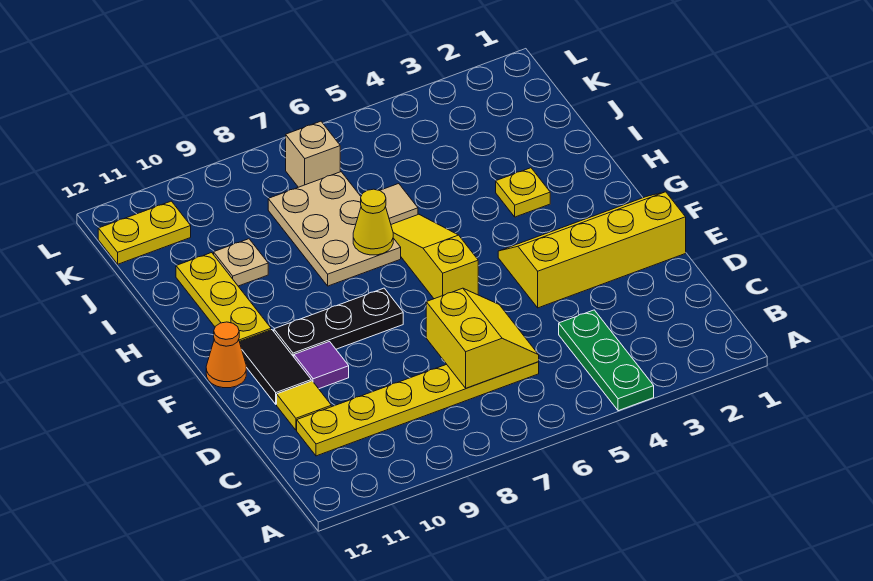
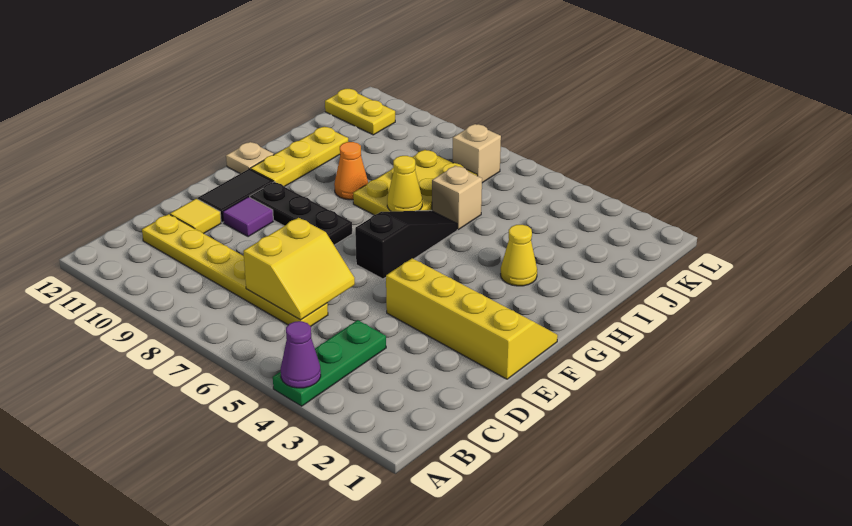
none -> purple 1x1 cone [281,321,321,388]
yellow 1x3 slope [391,214,478,299] -> black 1x3 slope [355,210,457,279]
orange 1x1 cone [206,322,246,388] -> orange 1x1 cone moved to [334,142,368,200]
yellow 1x1 plate [496,168,550,217] -> yellow 1x1 cone [501,225,537,286]
tan 2x3 plate [268,172,401,286] -> yellow 2x3 plate [353,150,477,215]
tan 1x1 tile [380,184,418,224] -> tan 1x1 brick [432,166,482,229]
tan 1x1 plate [214,239,268,286] -> tan 1x1 plate moved to [226,142,274,174]

